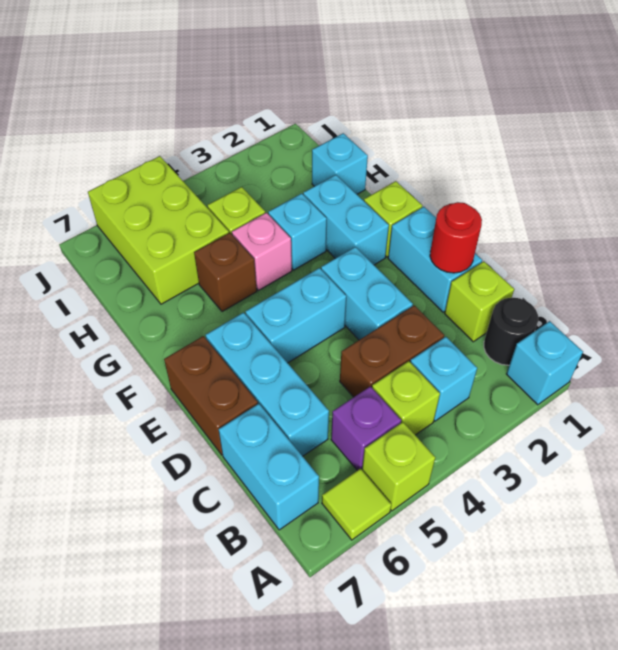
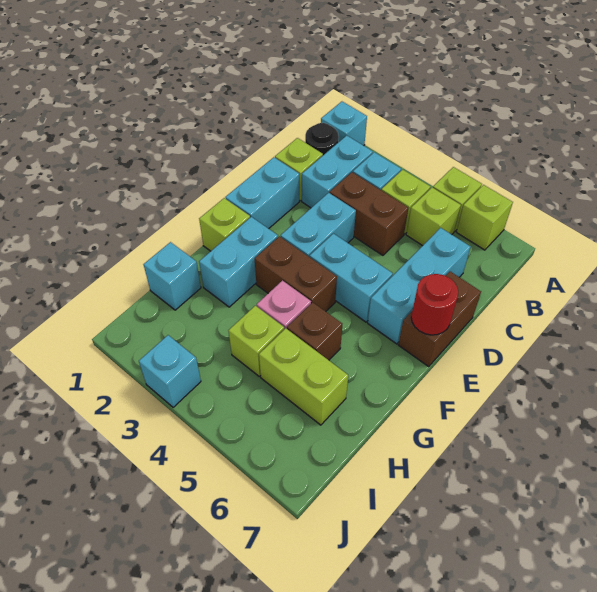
lime 1x1 tile [322,468,391,540] -> lime 1x1 brick [457,185,513,250]
purple 1x1 brick [331,386,401,470] -> lime 1x1 brick [406,188,461,246]
cyan 1x2 brick [219,404,319,530] -> cyan 1x2 brick moved to [302,136,373,208]
red 1x1 round brick [430,202,482,273] -> red 1x1 round brick moved to [411,274,458,335]
none -> brown 1x2 brick [255,236,337,311]
cyan 1x1 brick [268,193,327,270] -> cyan 1x1 brick moved to [139,335,201,407]
lime 2x3 brick [88,156,229,304] -> lime 1x2 brick [259,328,348,425]

